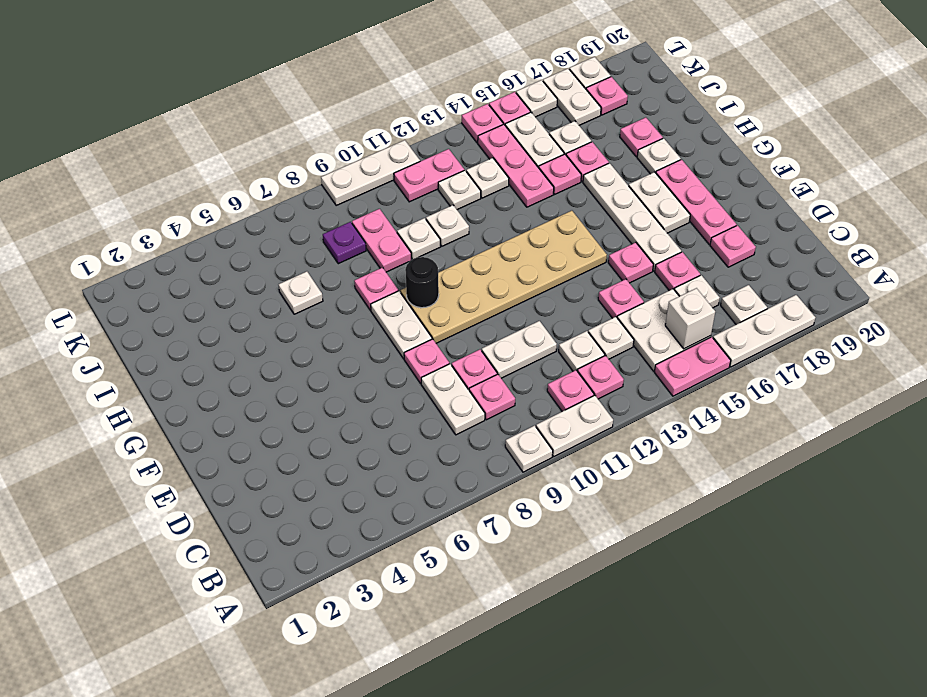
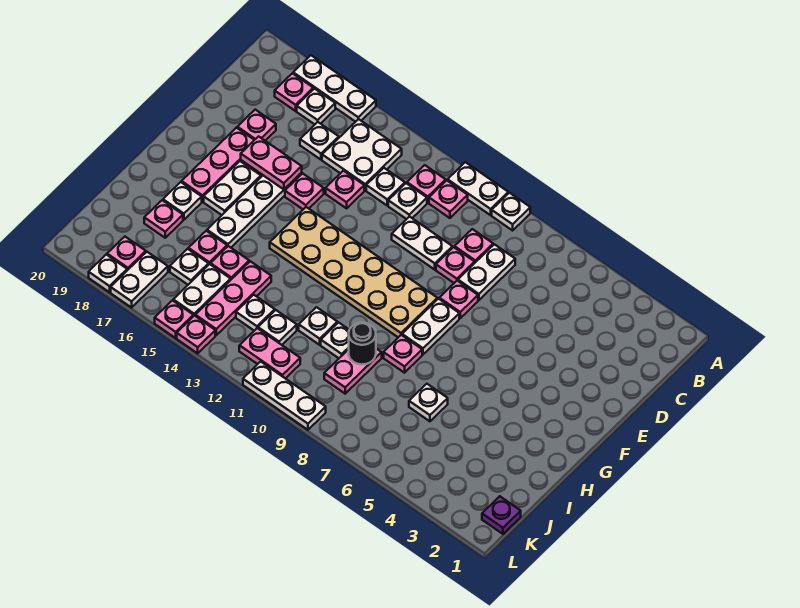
pink 1x2 plate [654,337,731,396] -> pink 1x2 plate moved to [241,136,302,189]
white 1x1 brick [665,288,715,349] -> none
pink 1x1 plate [655,252,700,291] -> pink 1x1 plate moved to [275,73,313,111]
black 1x1 round brick [405,257,439,308] -> black 1x1 round brick moved to [349,323,376,365]
purple 1x1 plate [323,222,366,264] -> purple 1x1 plate moved to [482,496,521,534]
white 1x1 plate [516,80,557,117] -> none

